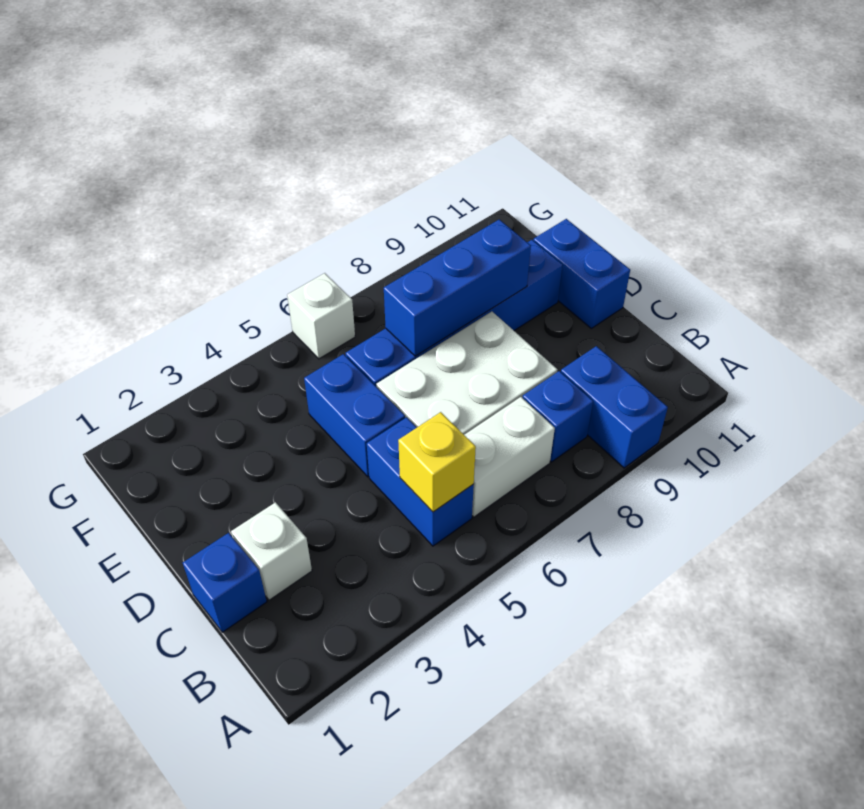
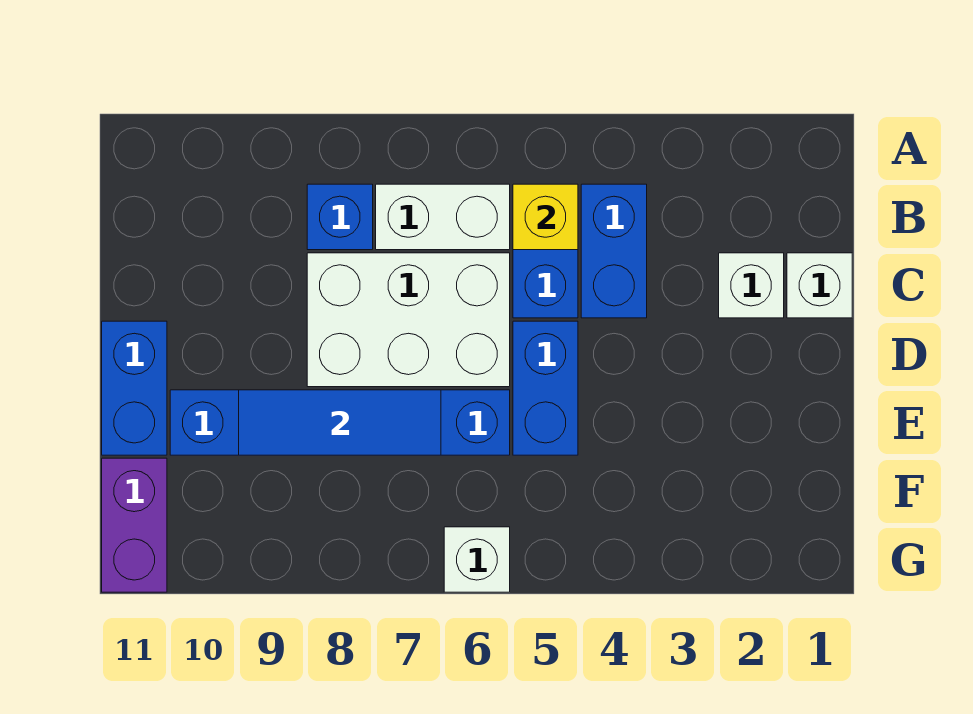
blue 1x2 brick [561,346,668,468] -> blue 1x2 brick moved to [581,184,647,318]
blue 1x1 brick [183,533,267,632] -> white 1x1 brick [787,253,852,318]
blue 1x3 brick [384,220,531,356] -> blue 1x3 tile [239,390,441,455]
none -> purple 1x2 brick [102,458,167,592]

